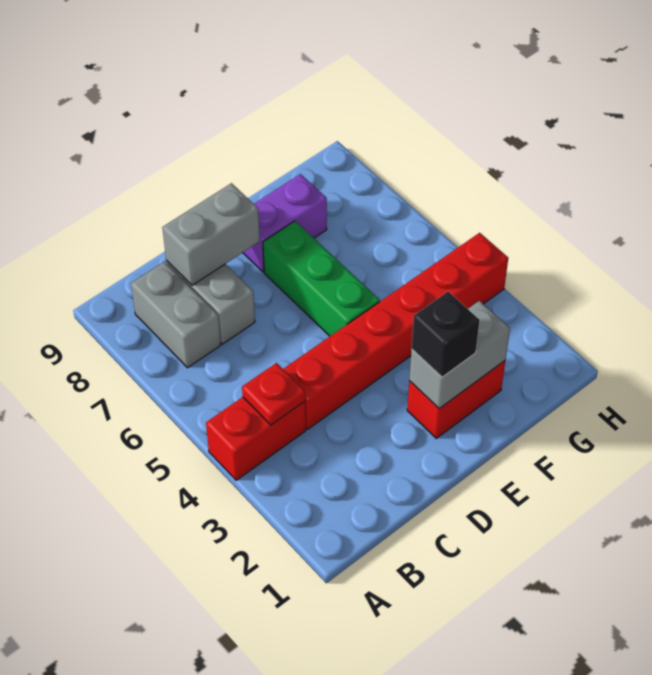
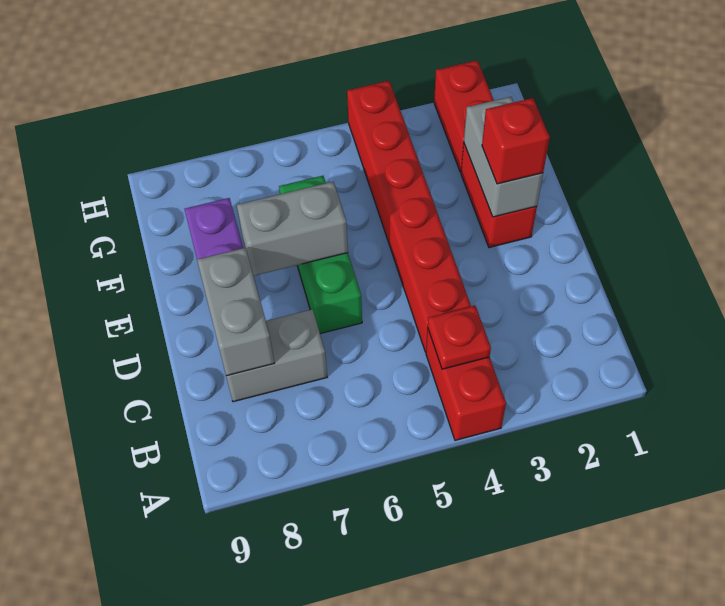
grey 1x2 brick [131,262,221,368] -> grey 1x2 brick moved to [237,182,348,276]
black 1x1 brick [412,292,480,377] -> red 1x1 brick [482,98,550,184]
green 1x3 brick [263,221,380,336] -> green 1x3 brick turned to [279,176,362,334]
none -> red 1x2 brick [434,60,494,172]

